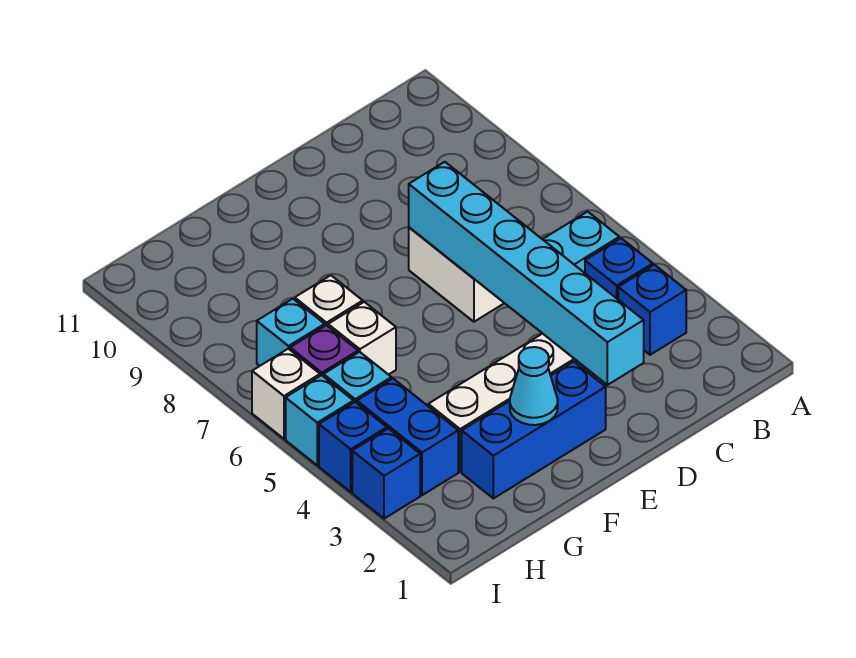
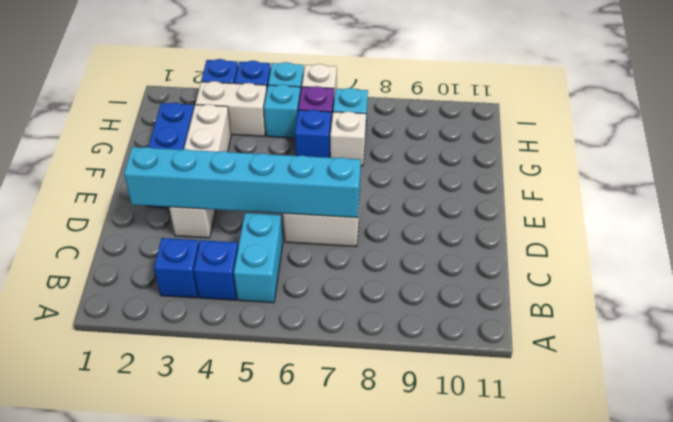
cyan 1x1 cone [510,347,558,425] -> none
white 1x1 brick [328,302,396,375] -> blue 1x1 brick [295,110,331,158]
blue 1x2 brick [357,379,458,495] -> white 1x2 brick [195,81,267,136]

